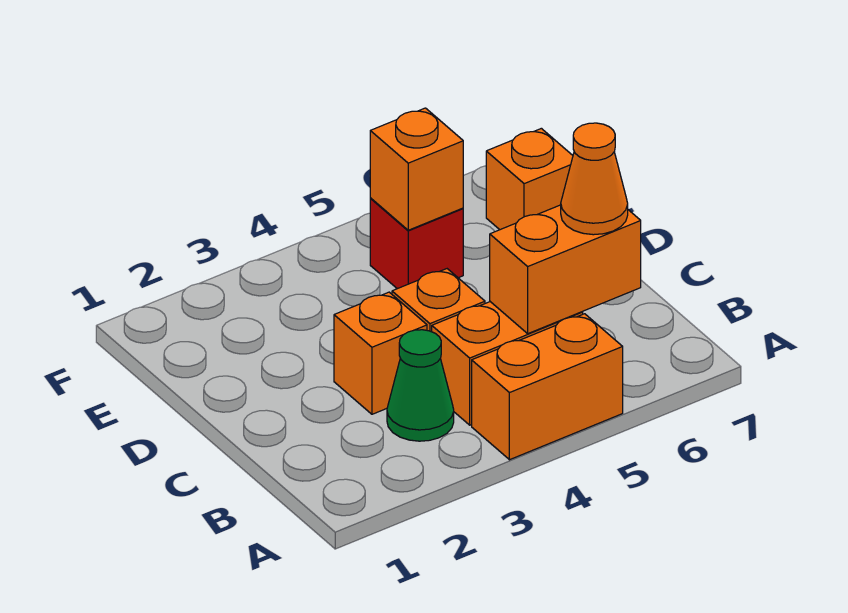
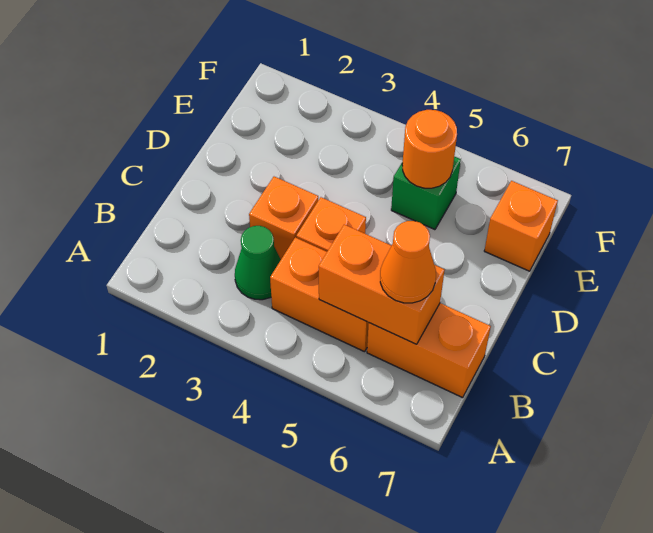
orange 1x2 brick [472,314,623,460] -> orange 1x2 brick moved to [367,303,491,398]
red 1x1 brick [370,199,463,289] -> green 1x1 brick [391,156,461,230]
orange 1x1 brick [370,108,463,230] -> orange 1x1 round brick [402,110,457,188]

